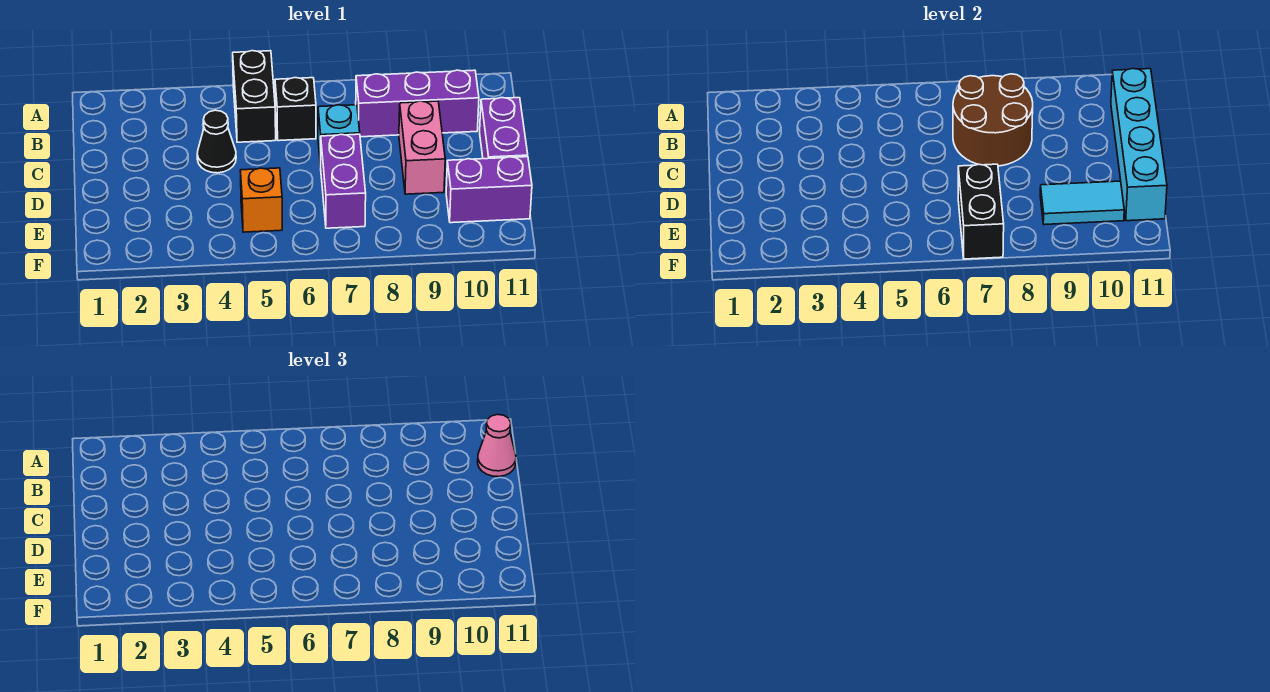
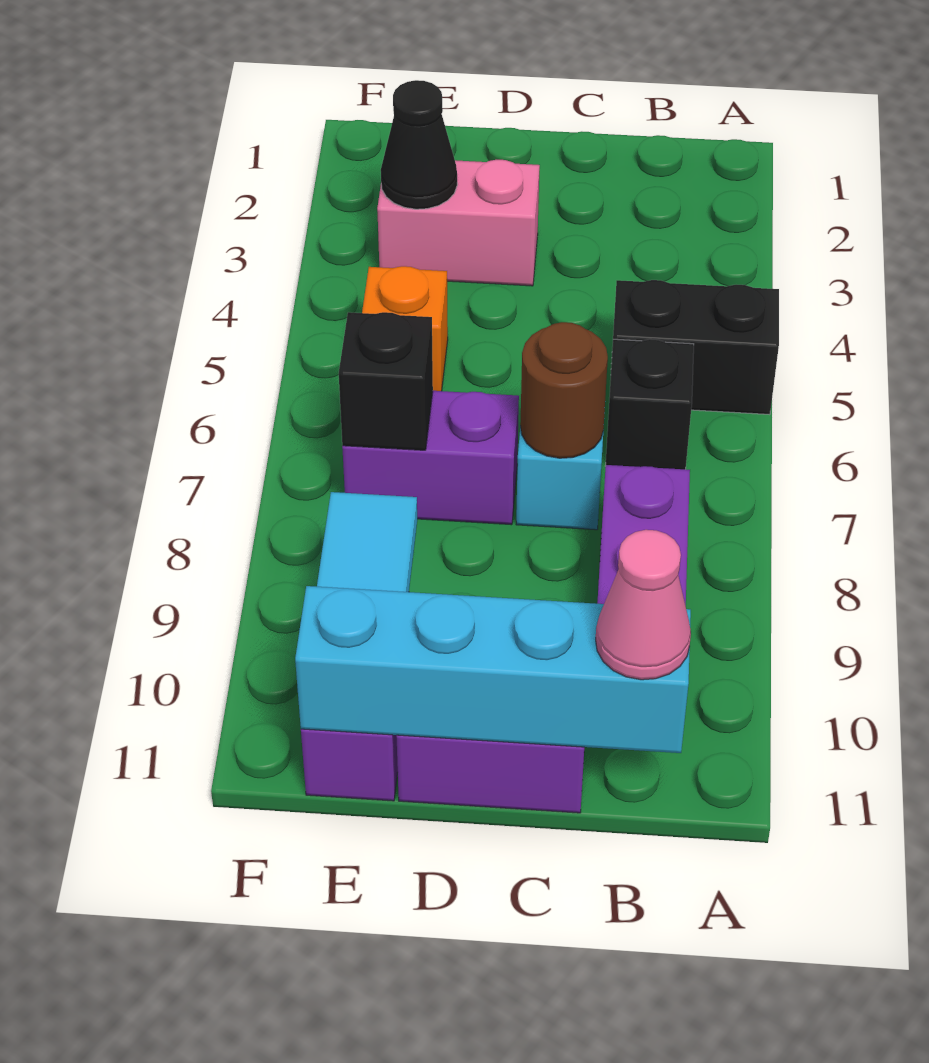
brown 2x2 round brick [953,74,1033,166] -> brown 1x1 round brick [520,322,608,458]
black 1x1 cone [197,110,236,173] -> black 1x1 cone moved to [381,80,457,209]
pink 1x2 brick [399,101,445,194] -> pink 1x2 brick moved to [377,160,540,286]
black 1x2 brick [958,164,1004,259] -> black 1x1 brick [339,312,433,450]

